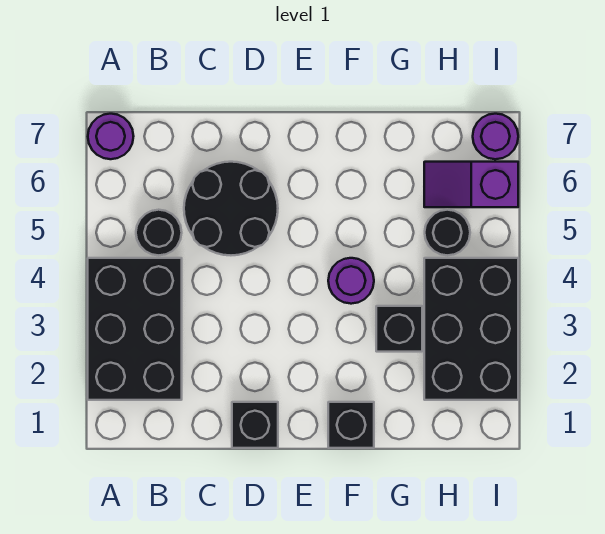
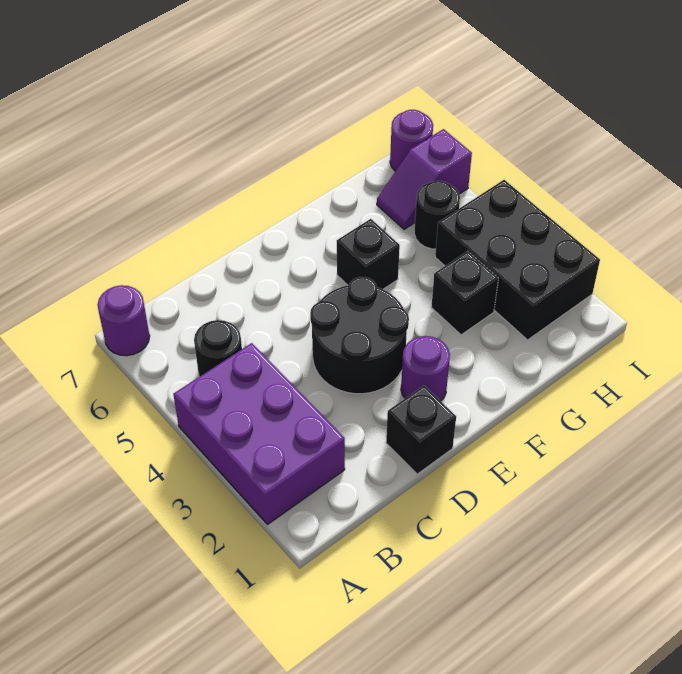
black 2x3 brick [88,258,182,400] -> purple 2x3 brick [173,343,345,525]
black 2x2 round brick [184,162,278,255] -> black 2x2 round brick moved to [310,277,409,394]
black 1x1 brick [328,402,374,448] -> black 1x1 brick moved to [337,219,400,289]
purple 1x1 round brick [328,258,374,304] -> purple 1x1 round brick moved to [401,336,450,401]

